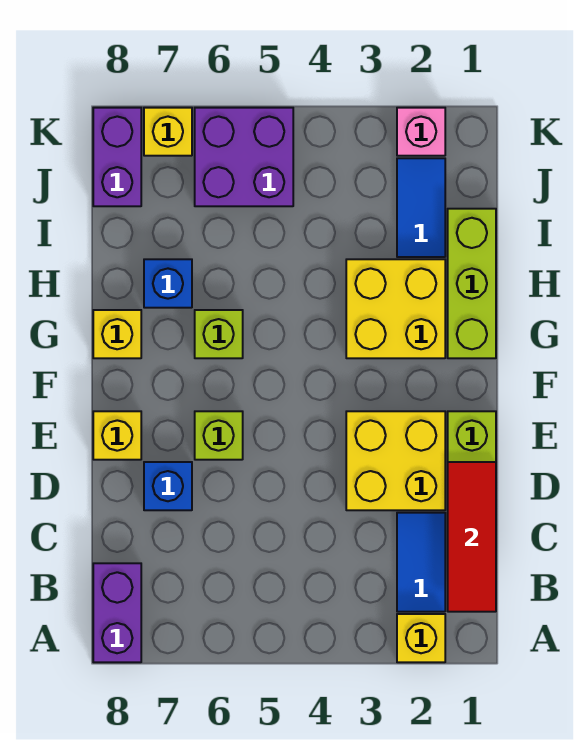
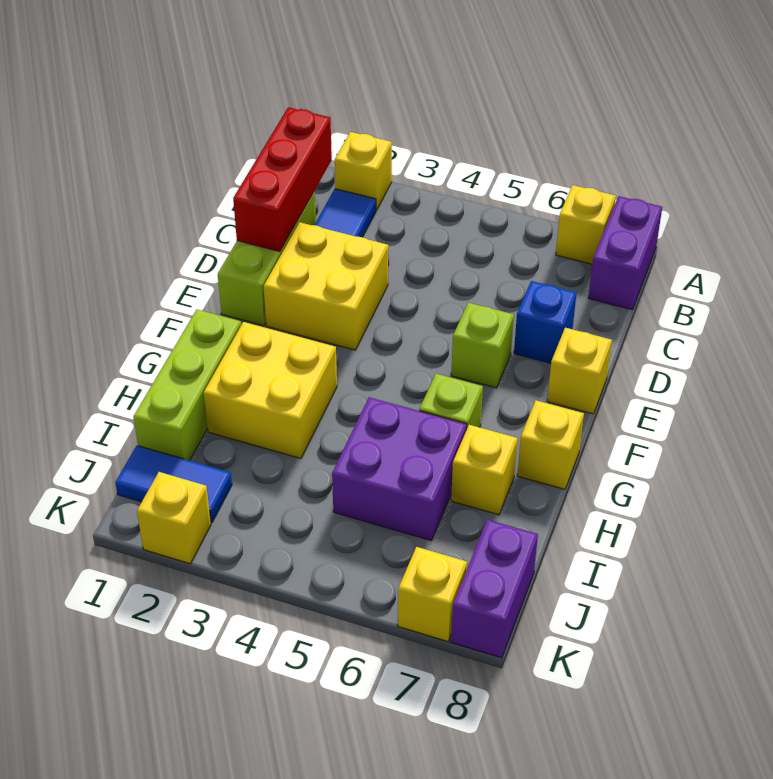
none -> yellow 1x1 brick [556,185,616,264]
red 1x3 tile [448,462,496,612] -> red 1x3 brick [233,107,332,252]
blue 1x1 brick [144,259,192,308] -> yellow 1x1 brick [451,425,517,515]
blue 1x2 tile [397,158,445,257] -> blue 1x2 tile turned to [115,446,232,523]
purple 2x2 brick [195,108,293,206] -> purple 2x2 brick moved to [332,397,466,541]
pink 1x1 brick [397,108,445,156] -> yellow 1x1 brick [137,472,211,564]

